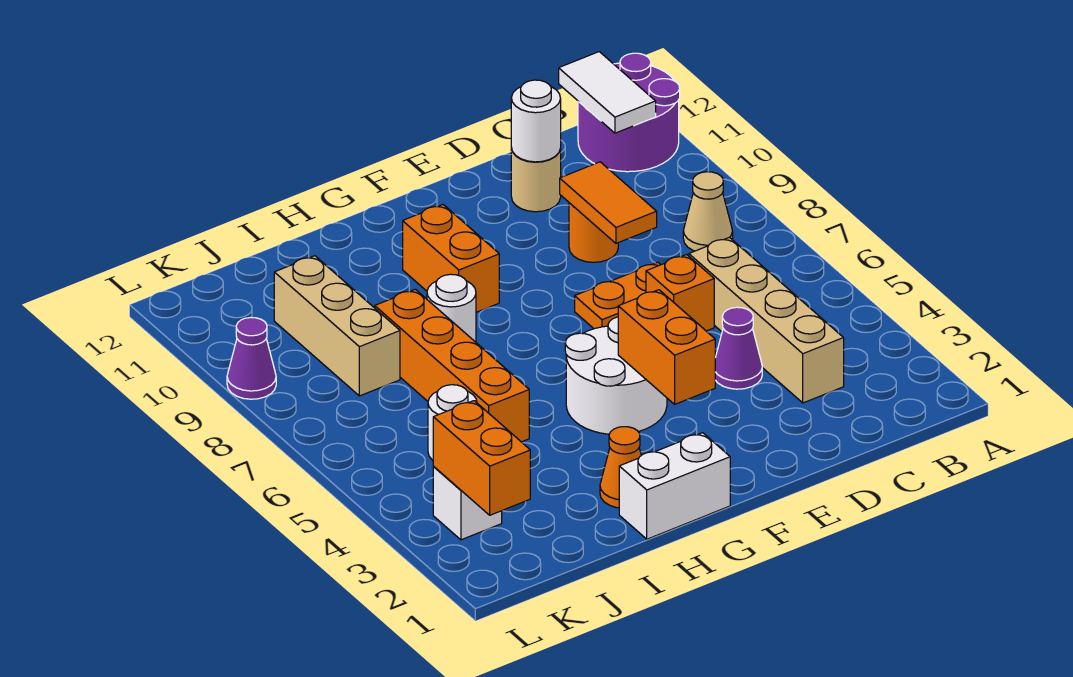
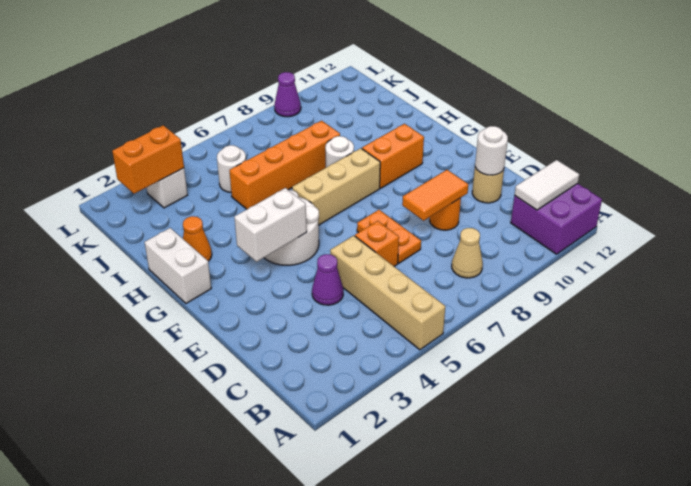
purple 2x2 round brick [578,53,680,172] -> purple 2x2 brick [511,184,602,254]
tan 1x4 brick [689,237,844,403] -> tan 1x4 brick turned to [330,236,445,350]
orange 1x2 brick [618,290,715,404] -> white 1x2 brick [234,188,307,262]
tan 1x3 brick [274,256,400,396] -> tan 1x3 brick moved to [292,148,380,225]

